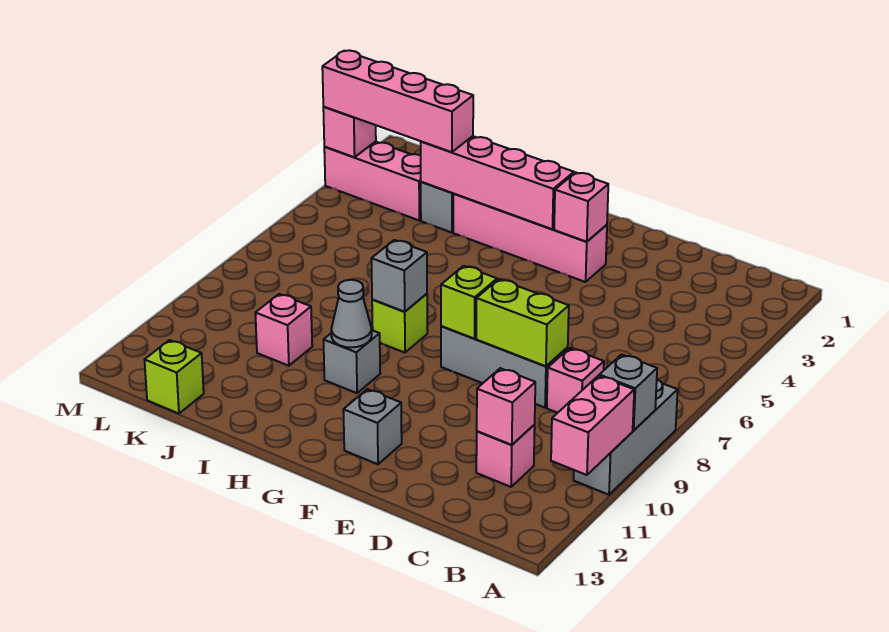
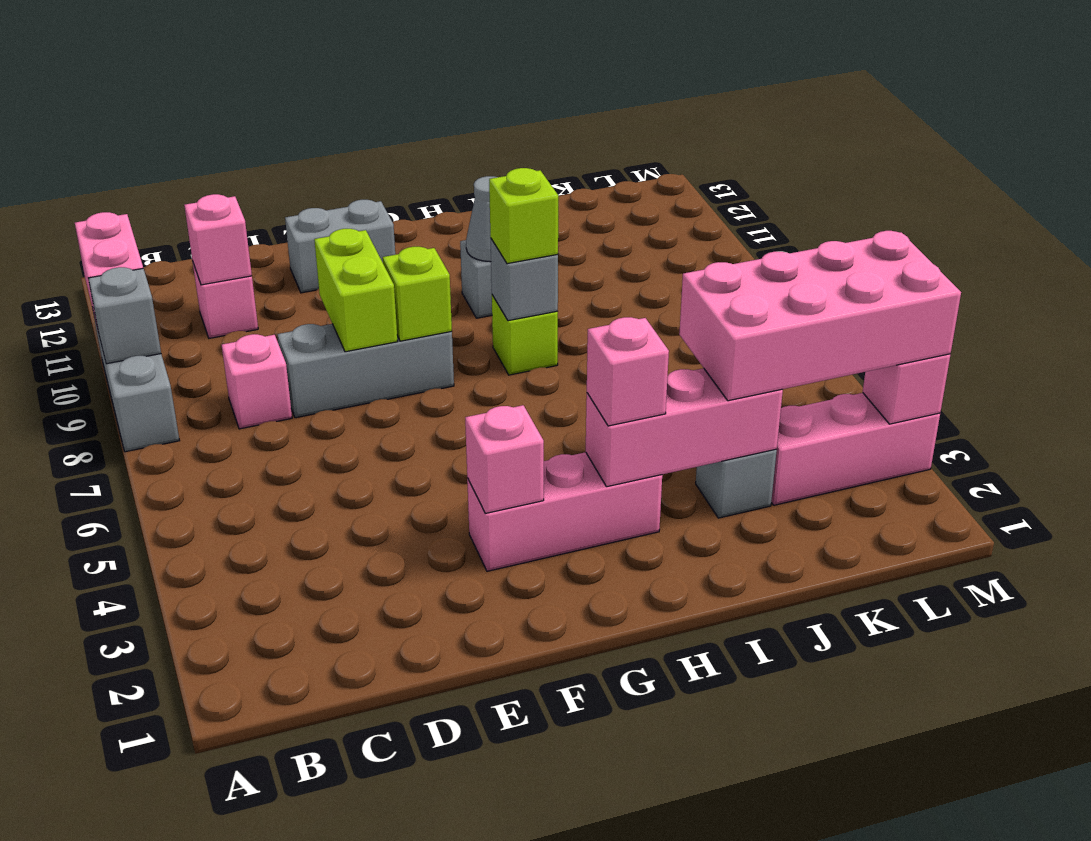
lime 1x2 brick [476,279,569,366] -> lime 1x2 brick turned to [314,229,398,352]
pink 1x4 brick [453,194,607,282] -> pink 1x3 brick [467,452,662,571]
grey 1x1 brick [343,389,402,464] -> grey 1x2 brick [285,200,395,293]
pink 1x4 brick [421,136,574,229] -> pink 1x3 brick [586,368,783,487]
pink 1x4 brick [322,50,473,152] -> pink 2x4 brick [679,231,961,401]
pink 1x1 brick [255,294,312,366] -> pink 1x1 brick moved to [587,317,669,426]
lime 1x1 brick [145,340,204,414] -> lime 1x1 brick moved to [489,168,558,264]

